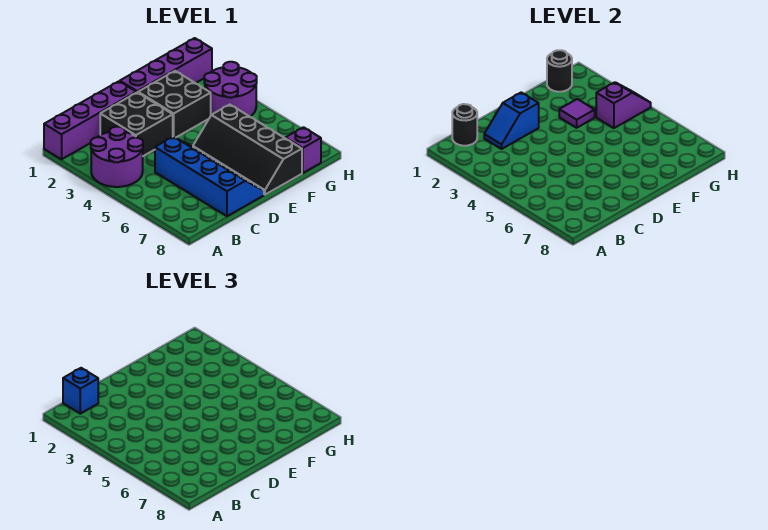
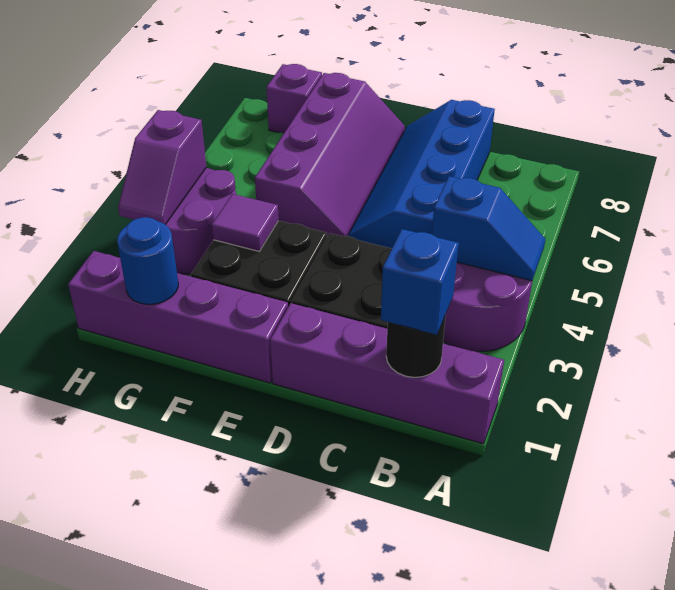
blue 1x2 slope [484,92,539,149] -> blue 1x2 slope moved to [432,176,545,281]
black 2x4 slope [193,105,302,195] -> purple 2x4 slope [255,73,405,237]
black 1x1 round brick [547,50,572,92] -> blue 1x1 round brick [117,217,178,305]
purple 1x2 slope [596,82,651,128] -> purple 1x2 slope turned to [118,110,206,225]

